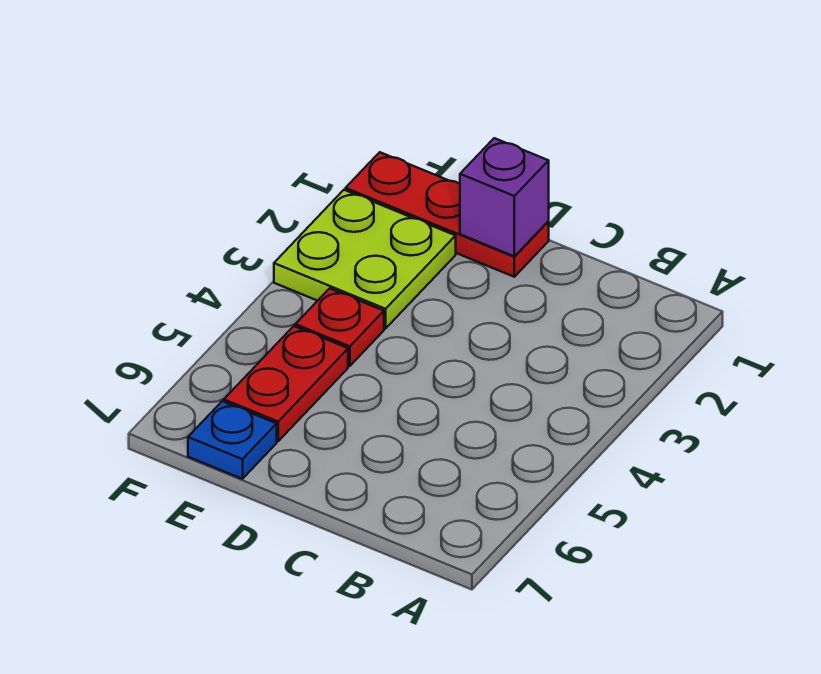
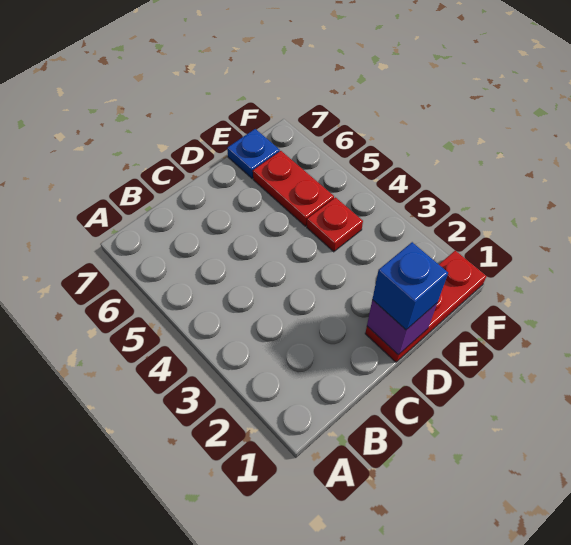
none -> blue 1x1 brick [372,242,448,330]
lime 2x2 plate [274,190,456,328] -> none

